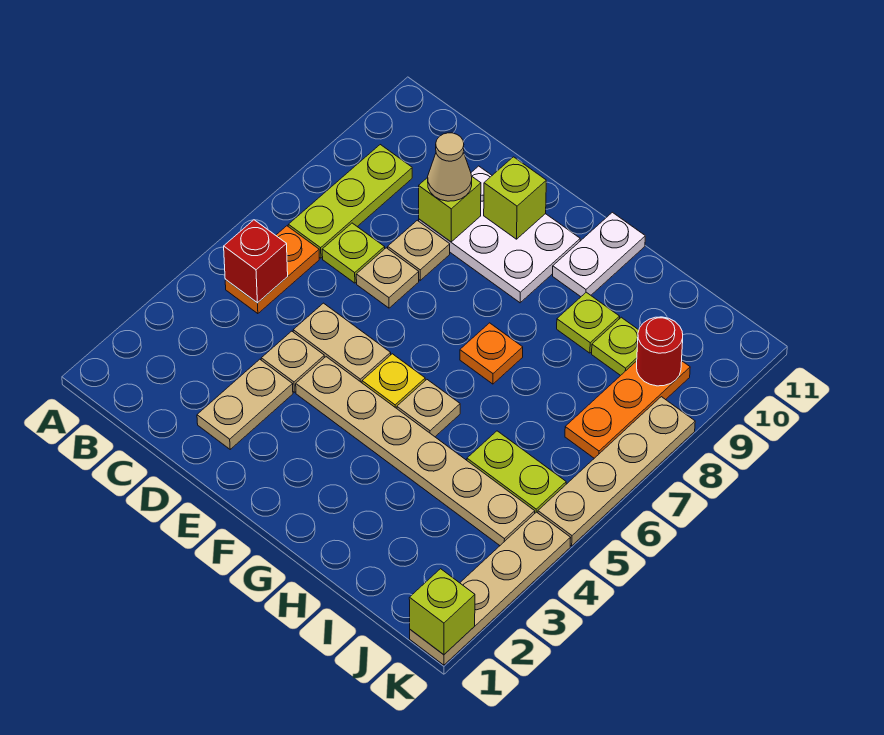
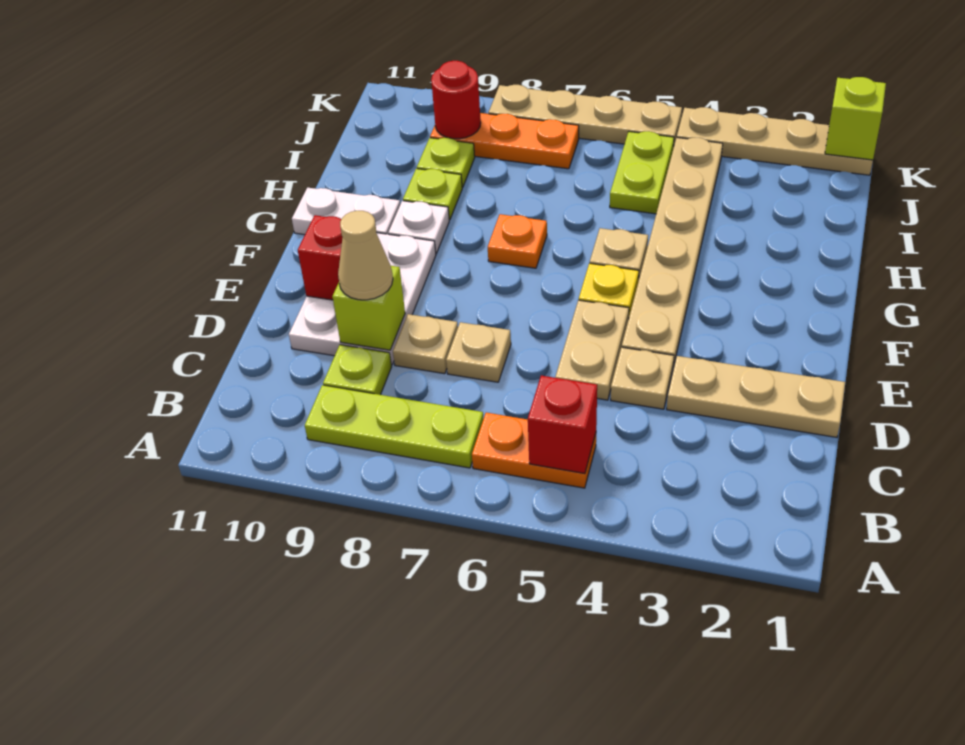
lime 1x1 plate [322,223,385,283] -> lime 1x1 plate moved to [323,345,391,395]
tan 1x2 plate [197,359,293,449] -> tan 1x3 plate [667,356,845,437]
lime 1x1 brick [484,157,546,239] -> red 1x1 brick [298,215,343,300]
none -> white 1x1 plate [388,201,449,253]

